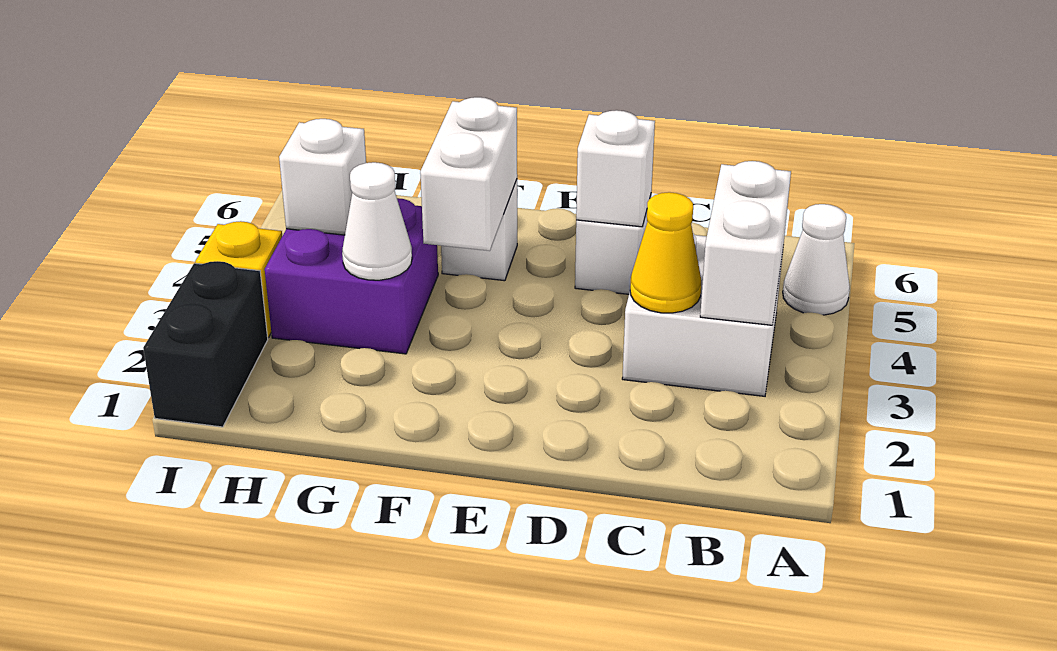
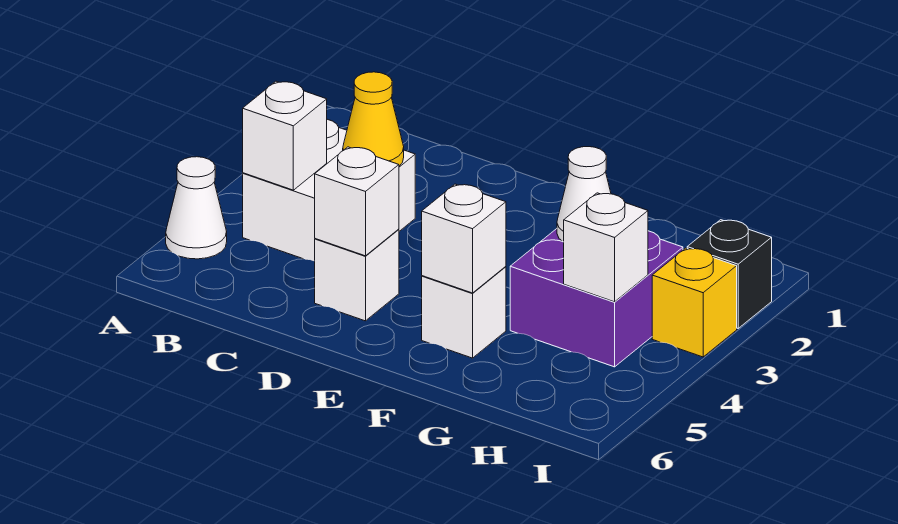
white 1x2 brick [700,161,791,325] -> white 1x1 brick [243,81,327,190]
white 1x2 brick [420,97,517,251] -> white 1x1 brick [422,184,506,293]
black 1x2 brick [143,261,268,427] -> black 1x1 brick [687,220,772,328]

